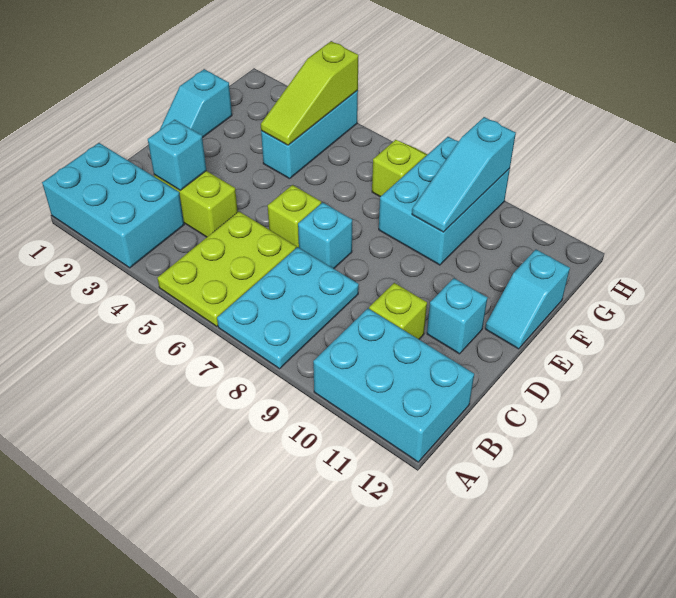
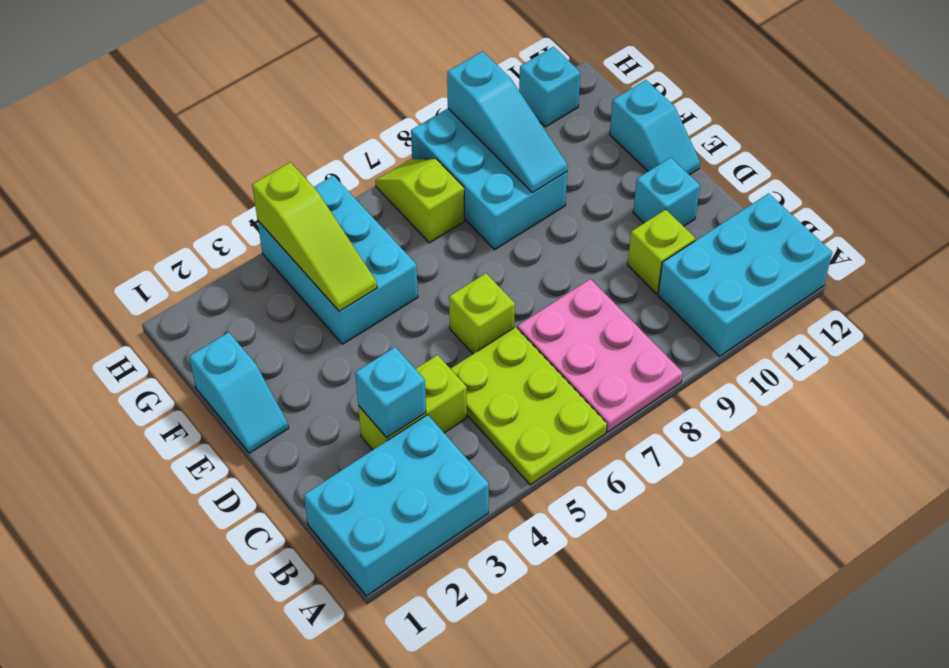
cyan 2x3 plate [217,247,359,369] -> pink 2x3 plate [517,279,683,432]
cyan 1x1 brick [298,202,352,269] -> cyan 1x1 brick moved to [519,47,580,127]
cyan 1x3 brick [261,90,358,179] -> cyan 2x3 brick [257,176,418,344]

